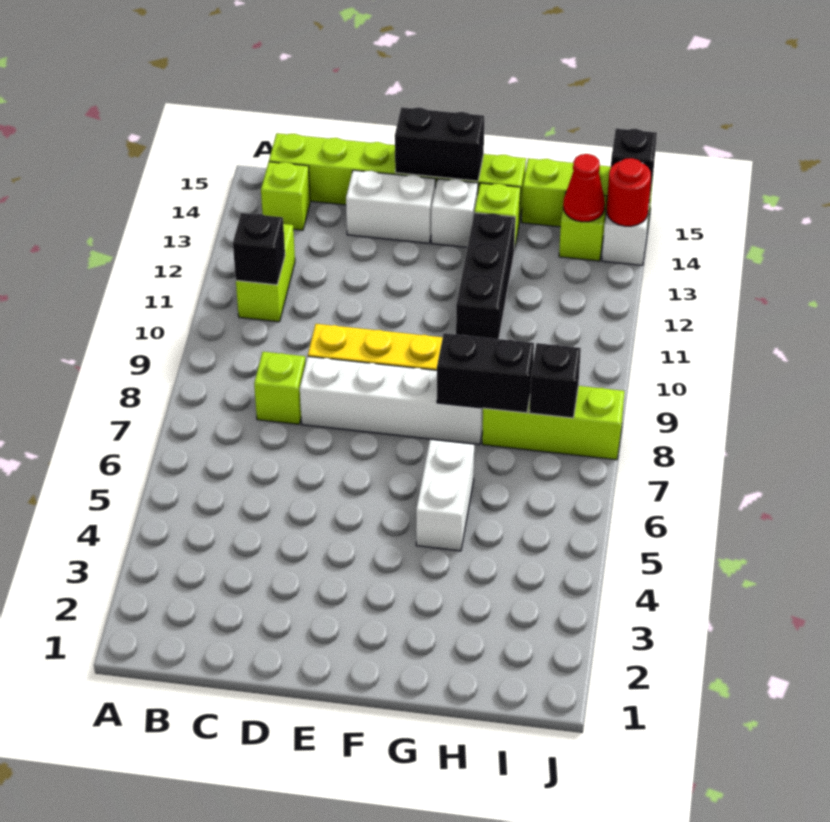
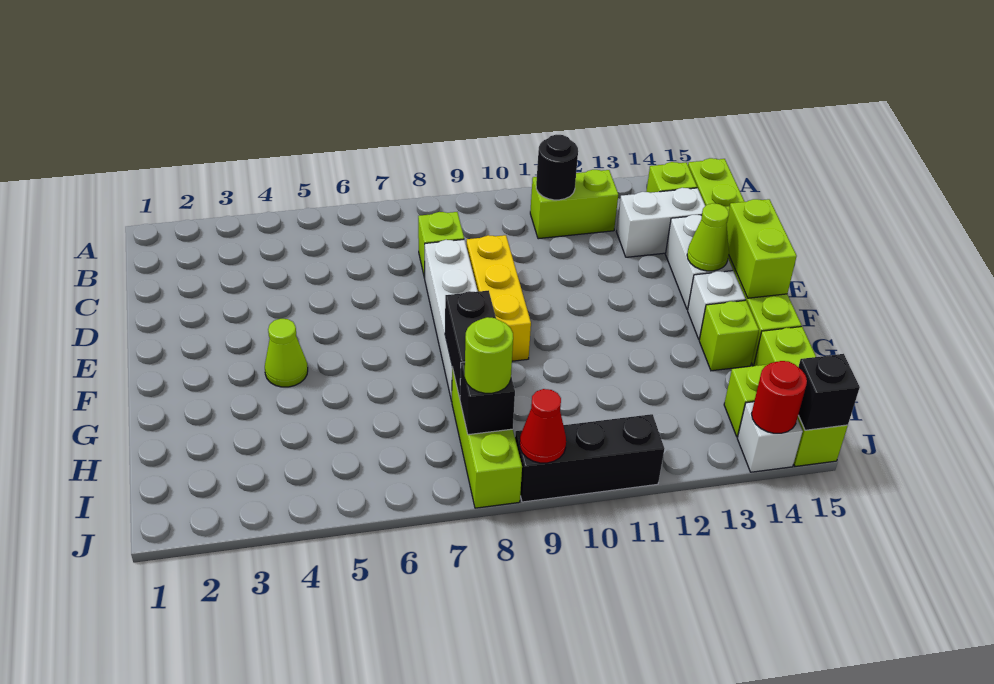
black 1x1 brick [233,213,285,285] -> black 1x1 round brick [536,135,578,200]
none -> lime 1x1 cone [687,203,729,271]
black 1x2 brick [395,107,484,181] -> lime 1x2 brick [727,199,797,298]
none -> lime 1x1 cone [265,319,308,387]
white 1x2 brick [416,440,474,551] -> white 1x2 brick moved to [616,188,705,257]
black 1x3 brick [456,213,515,339] -> black 1x3 brick moved to [515,414,664,502]
none -> lime 1x1 round brick [465,317,513,393]
red 1x1 cone [563,154,605,222] -> red 1x1 cone moved to [520,389,566,463]

